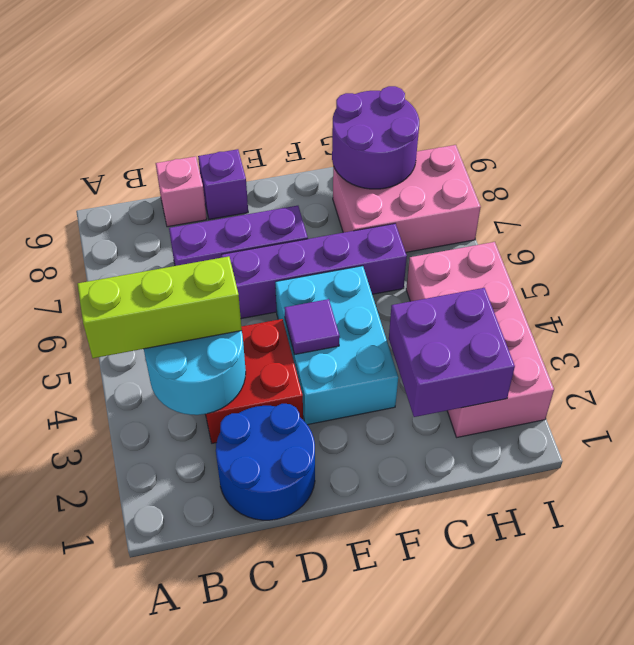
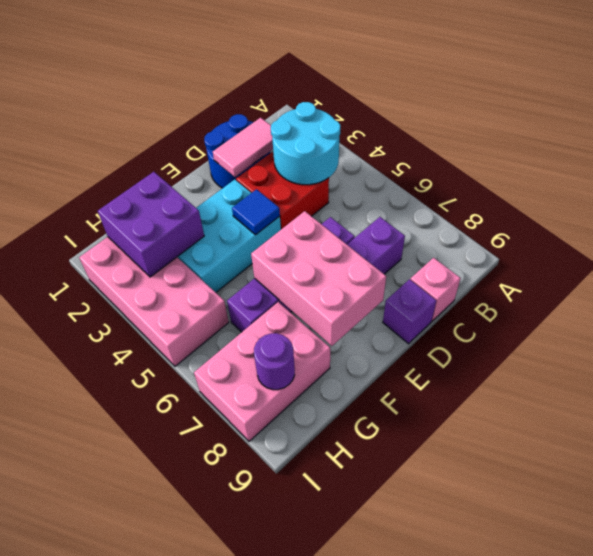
lime 1x3 brick [77,256,242,358] -> none
none -> pink 1x2 tile [213,118,273,177]
cyan 2x3 brick [275,266,398,425] -> cyan 2x3 brick turned to [178,180,281,292]
purple 1x1 tile [285,299,340,355] -> blue 1x1 tile [232,189,280,235]
none -> pink 2x3 brick [251,211,386,346]
purple 2x2 round brick [332,86,419,189] -> purple 1x1 round brick [254,333,295,390]

